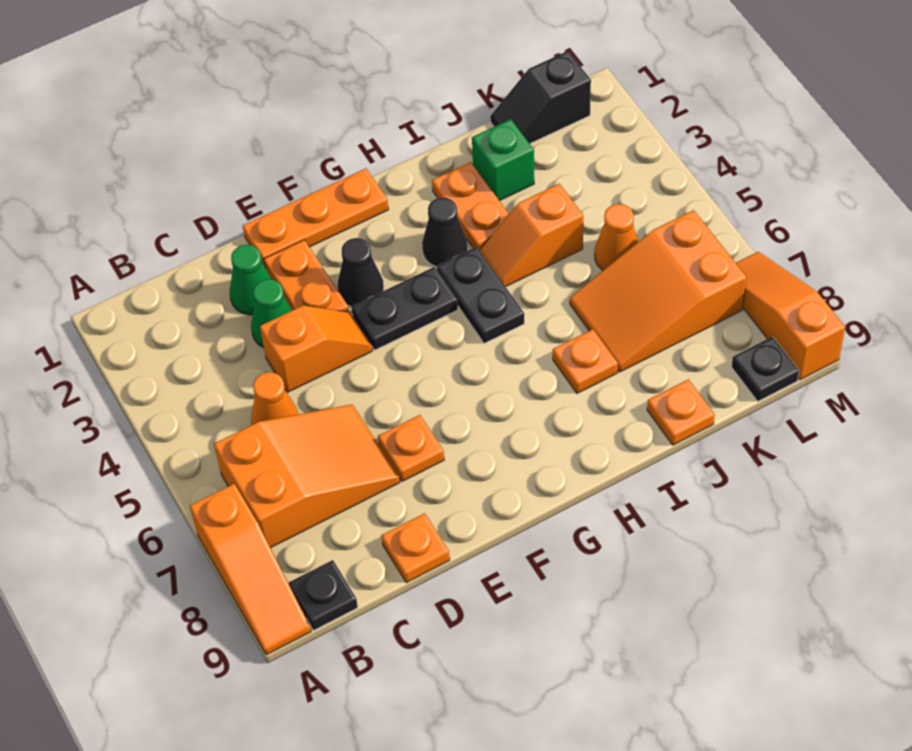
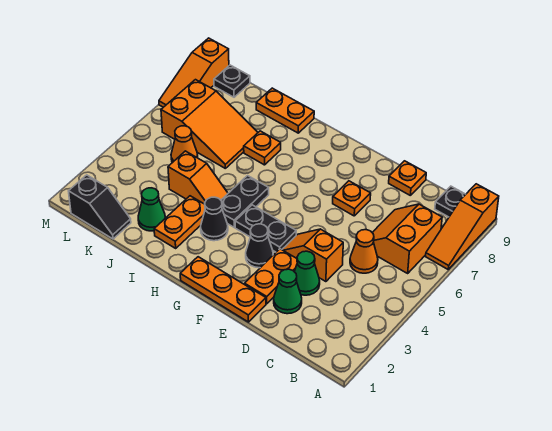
orange 1x3 slope [190,484,311,655] -> orange 1x3 slope turned to [426,184,499,269]
orange 2x3 slope [214,404,400,548] -> orange 2x2 slope [372,204,442,273]
green 1x1 brick [472,119,534,201] -> green 1x1 cone [138,188,165,231]
orange 1x1 plate [647,379,715,445] -> orange 1x2 plate [256,88,314,133]

